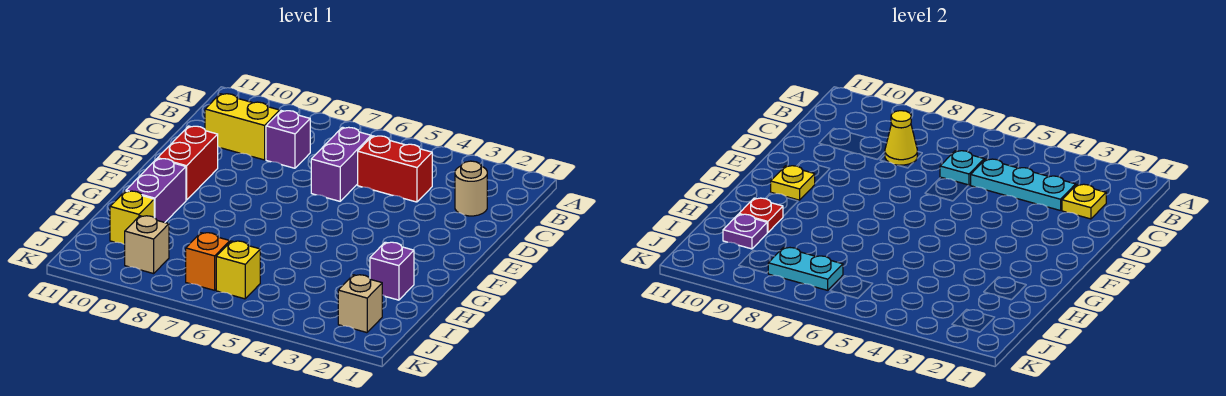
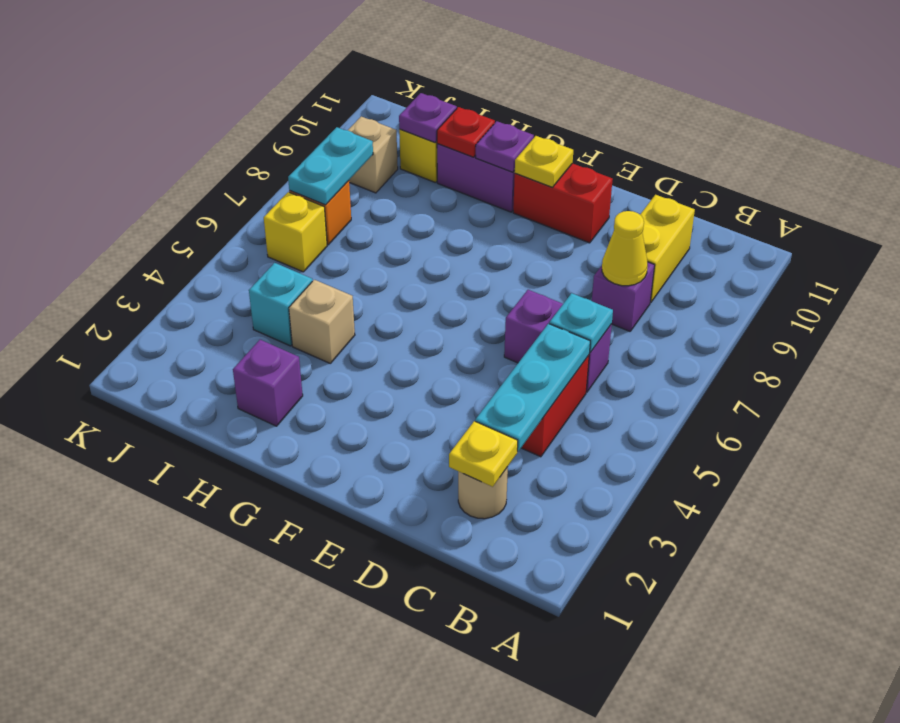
none -> purple 1x1 plate [476,121,534,172]
none -> cyan 1x1 brick [249,263,312,346]
tan 1x1 brick [338,275,382,333] -> tan 1x1 brick moved to [289,280,355,363]

